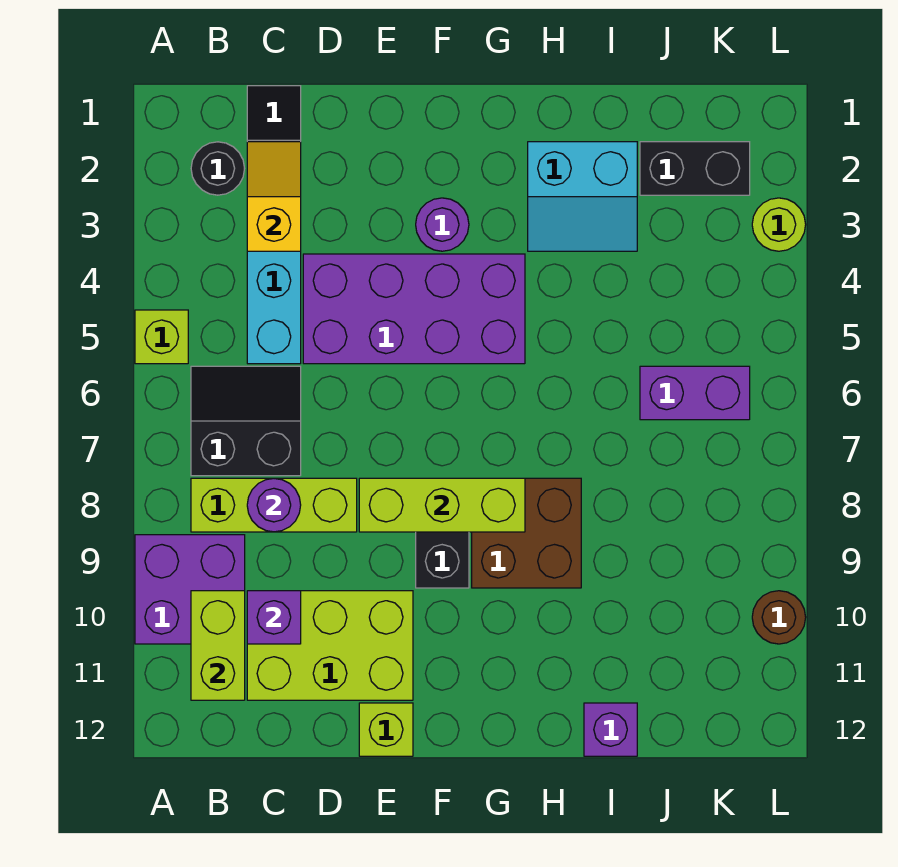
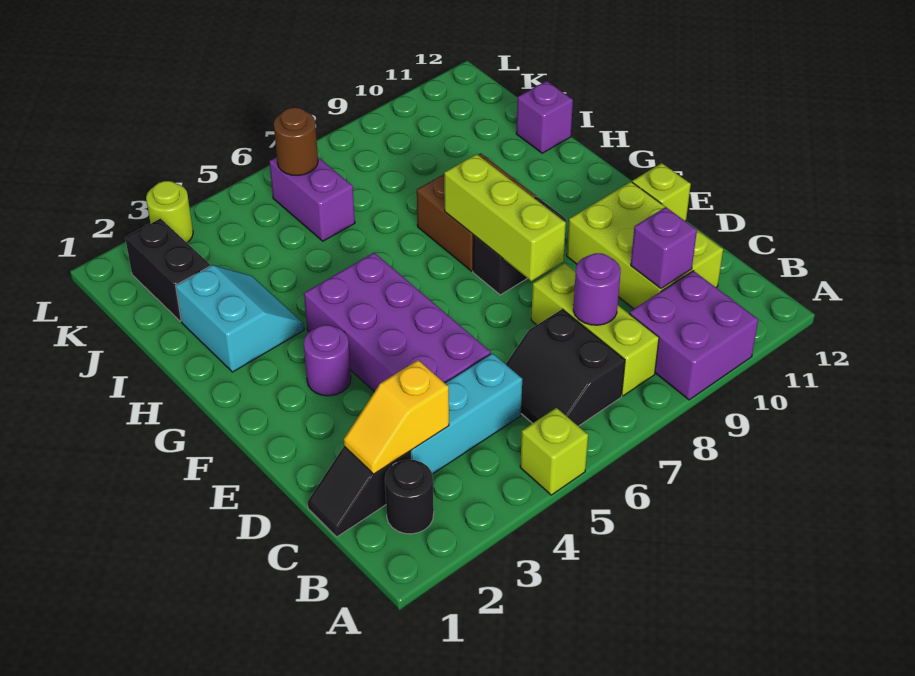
lime 1x2 brick [191,591,245,700] -> none
brown 1x1 round brick [752,591,806,644] -> brown 1x1 round brick moved to [274,107,318,176]

